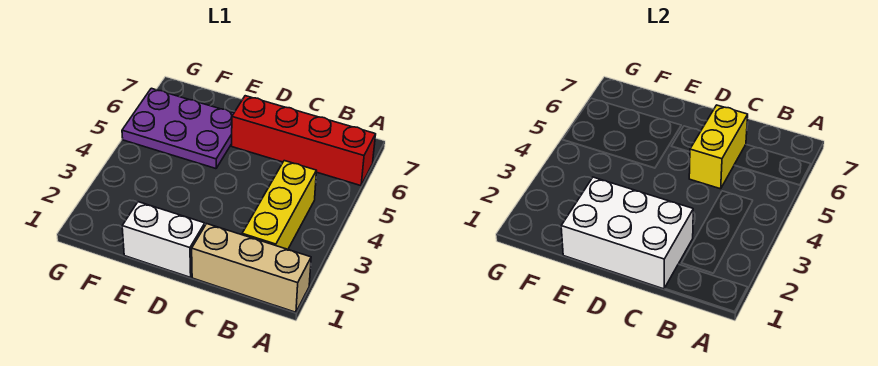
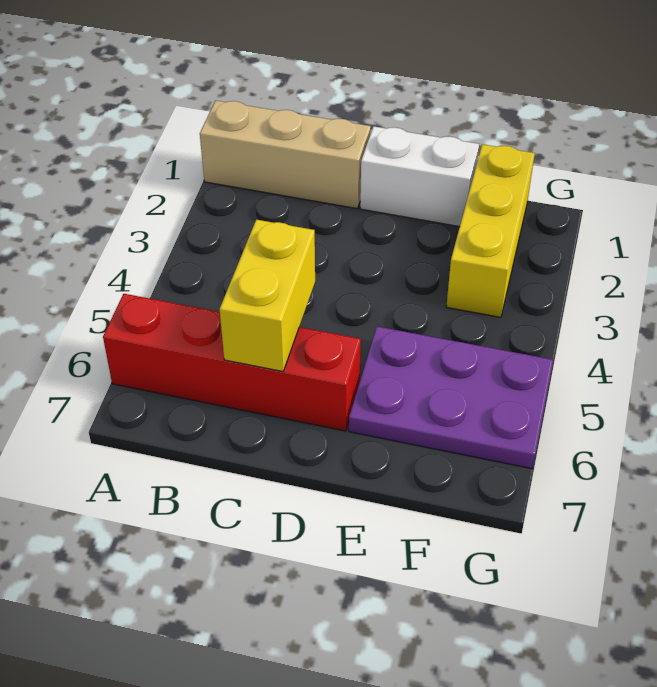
yellow 1x3 brick [242,161,316,249] -> yellow 1x3 brick moved to [446,144,535,317]
white 2x3 brick [561,177,693,289] -> none

